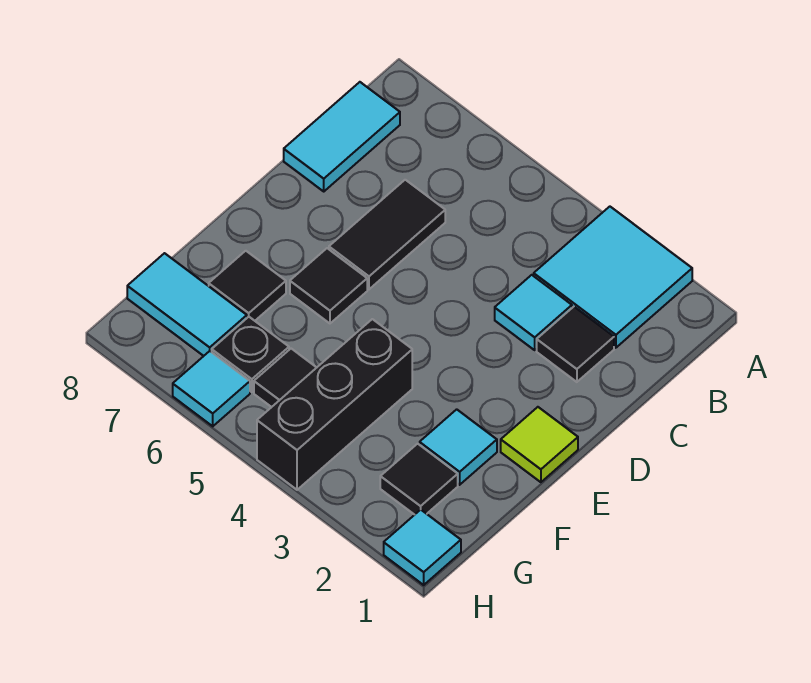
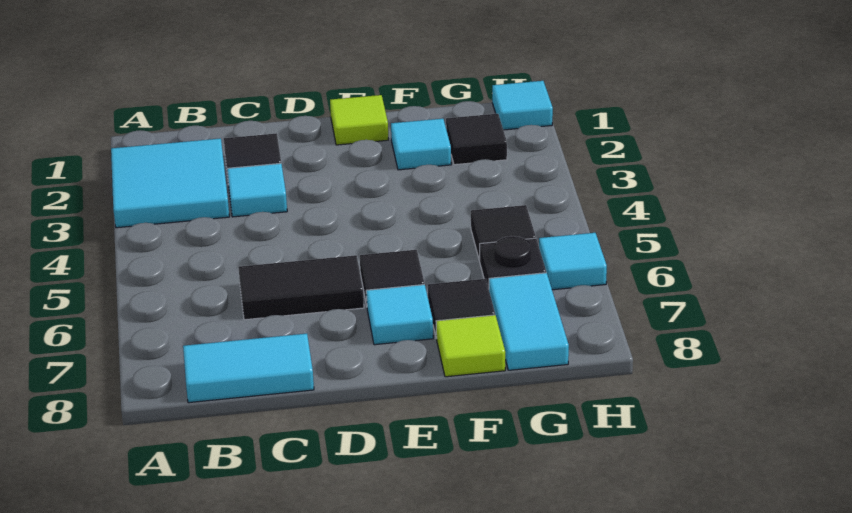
none -> cyan 1x1 tile [366,285,433,345]
black 1x3 brick [257,319,412,490] -> none
none -> lime 1x1 tile [436,315,505,377]

